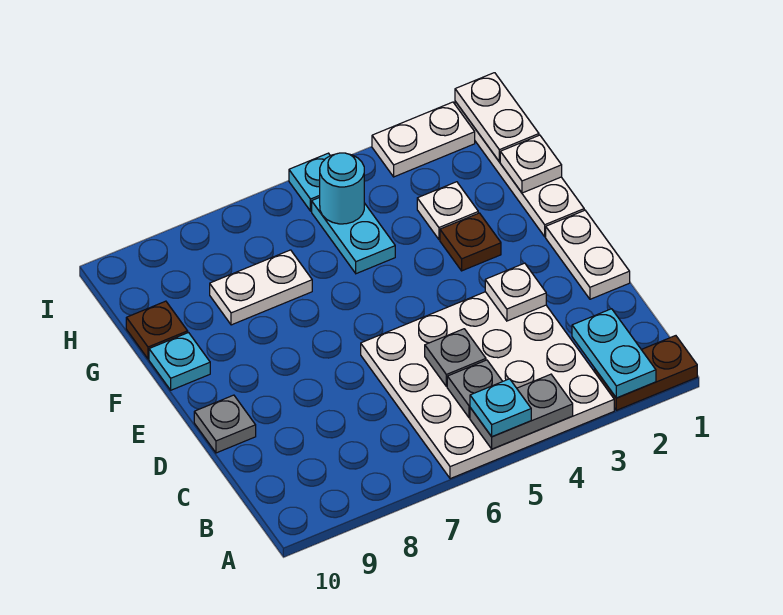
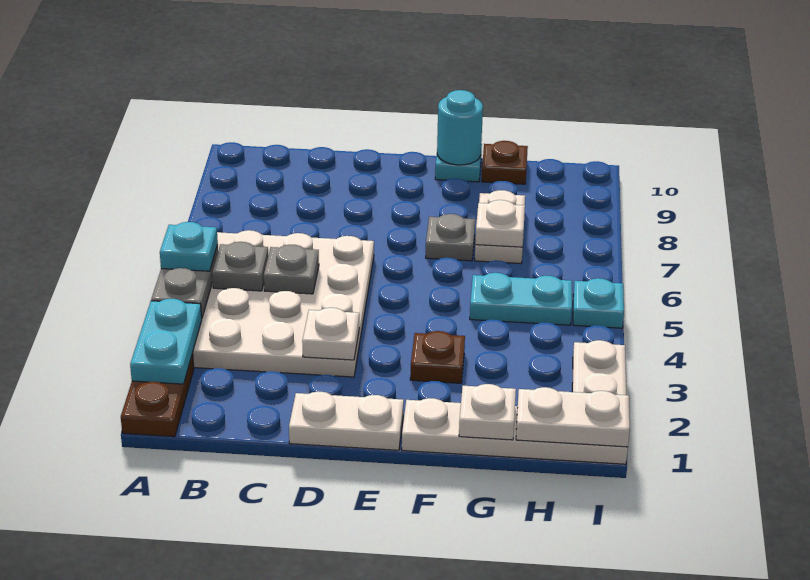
cyan 1x2 plate [572,309,656,398] -> cyan 1x2 plate turned to [130,299,202,384]
grey 1x1 plate [194,395,256,453] -> grey 1x1 plate moved to [426,214,475,261]
white 1x1 plate [417,182,478,239] -> white 1x1 plate moved to [475,200,525,247]
cyan 1x1 round brick [320,153,364,224] -> cyan 1x1 round brick moved to [437,90,483,165]

